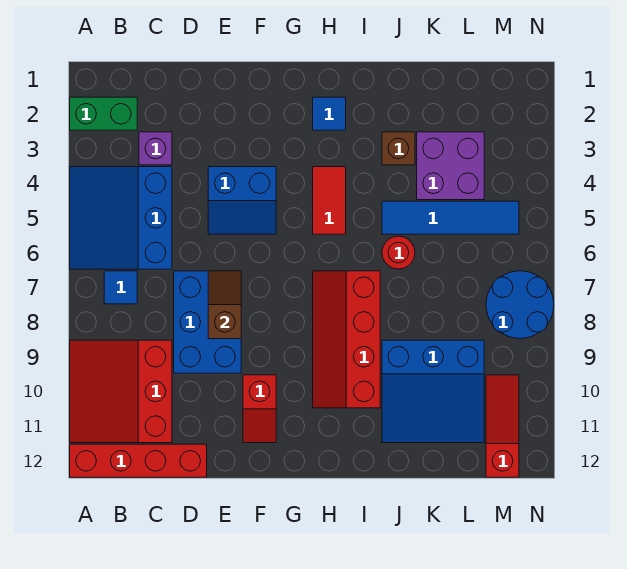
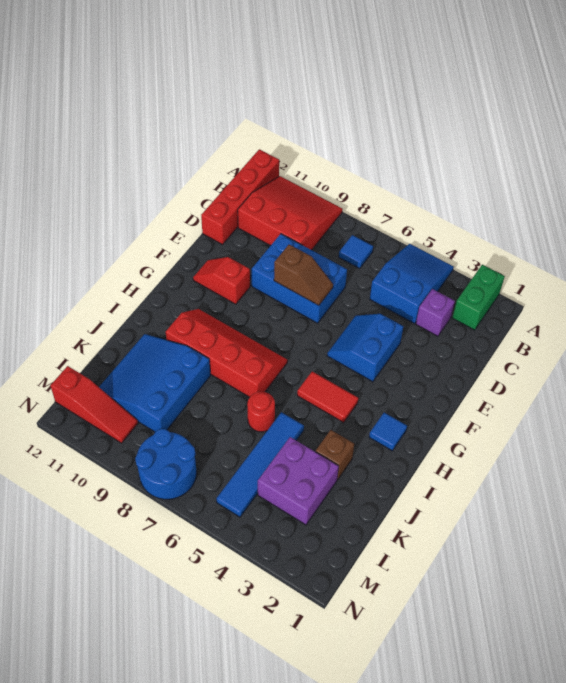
blue 3x3 slope [70,167,172,269] -> blue 2x3 slope [370,244,454,324]

